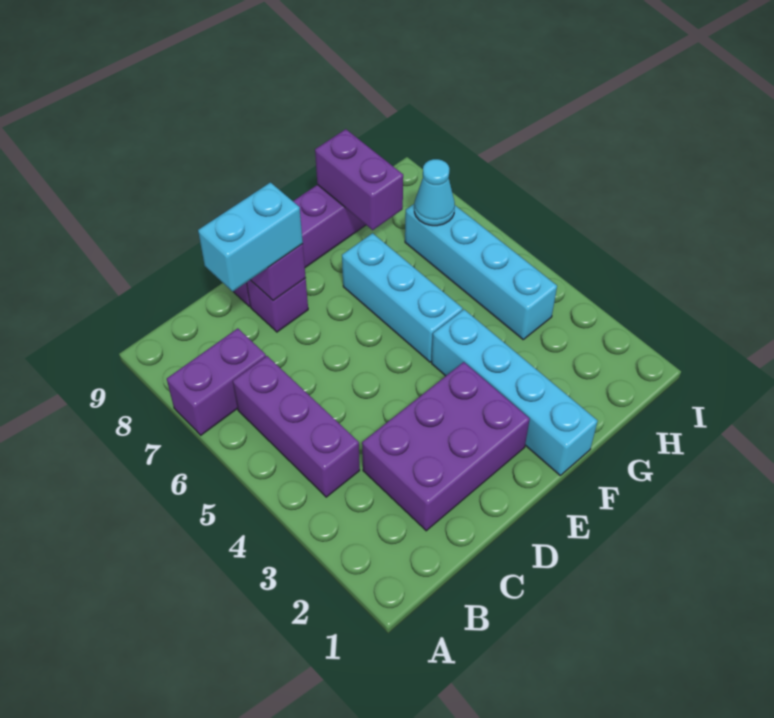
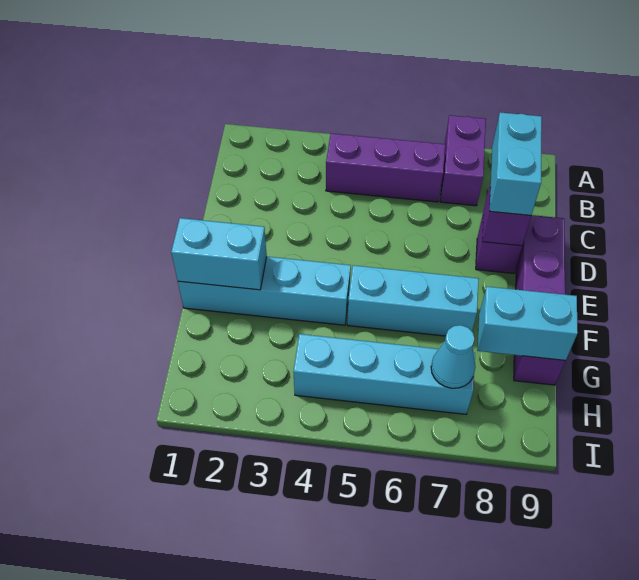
purple 2x3 brick [362,362,530,531] -> none
none -> cyan 1x2 brick [171,218,267,290]
purple 1x2 brick [315,129,403,230] -> cyan 1x2 brick [477,287,578,361]

